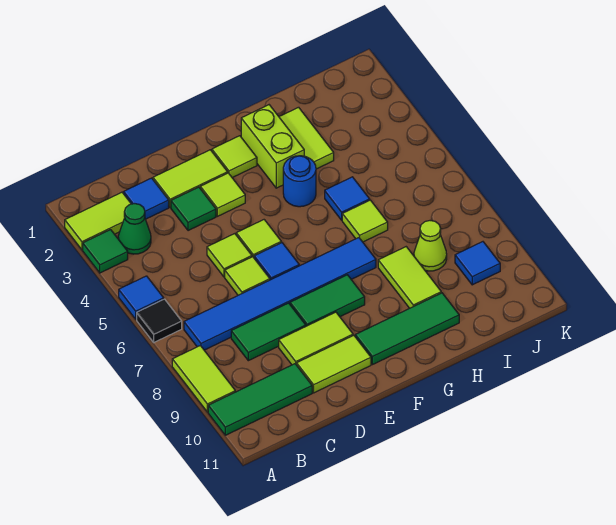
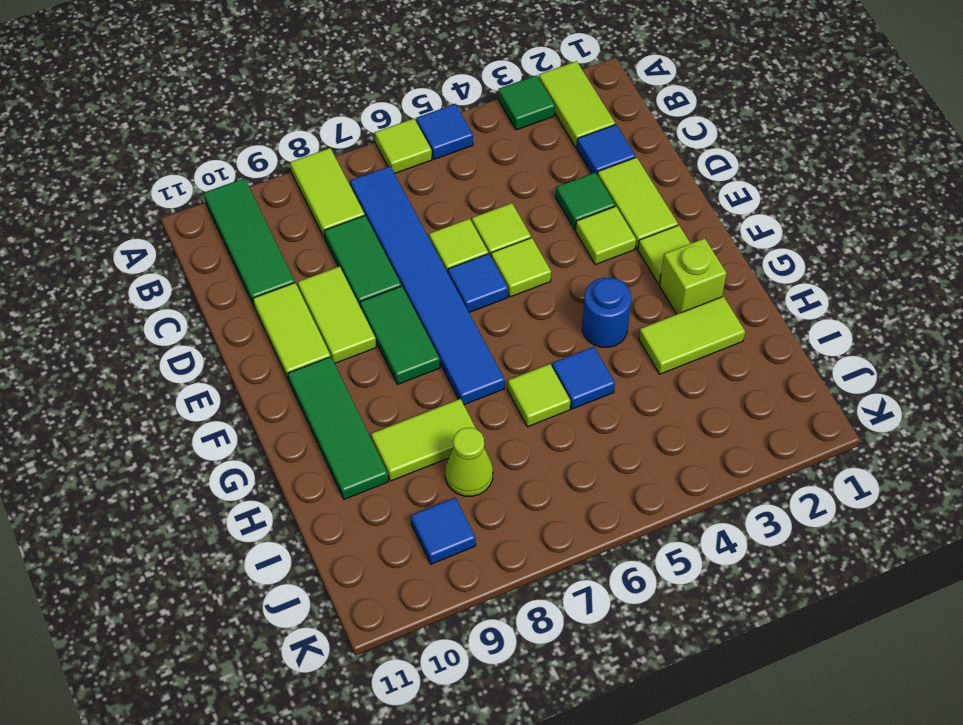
black 1x1 tile [137,299,182,342] -> lime 1x1 tile [375,119,432,174]
lime 1x2 tile [172,346,235,412] -> lime 1x2 tile turned to [290,148,365,239]
green 1x1 cone [118,204,151,254] -> none
lime 1x2 brick [241,105,304,188] -> lime 1x1 brick [659,238,727,314]

